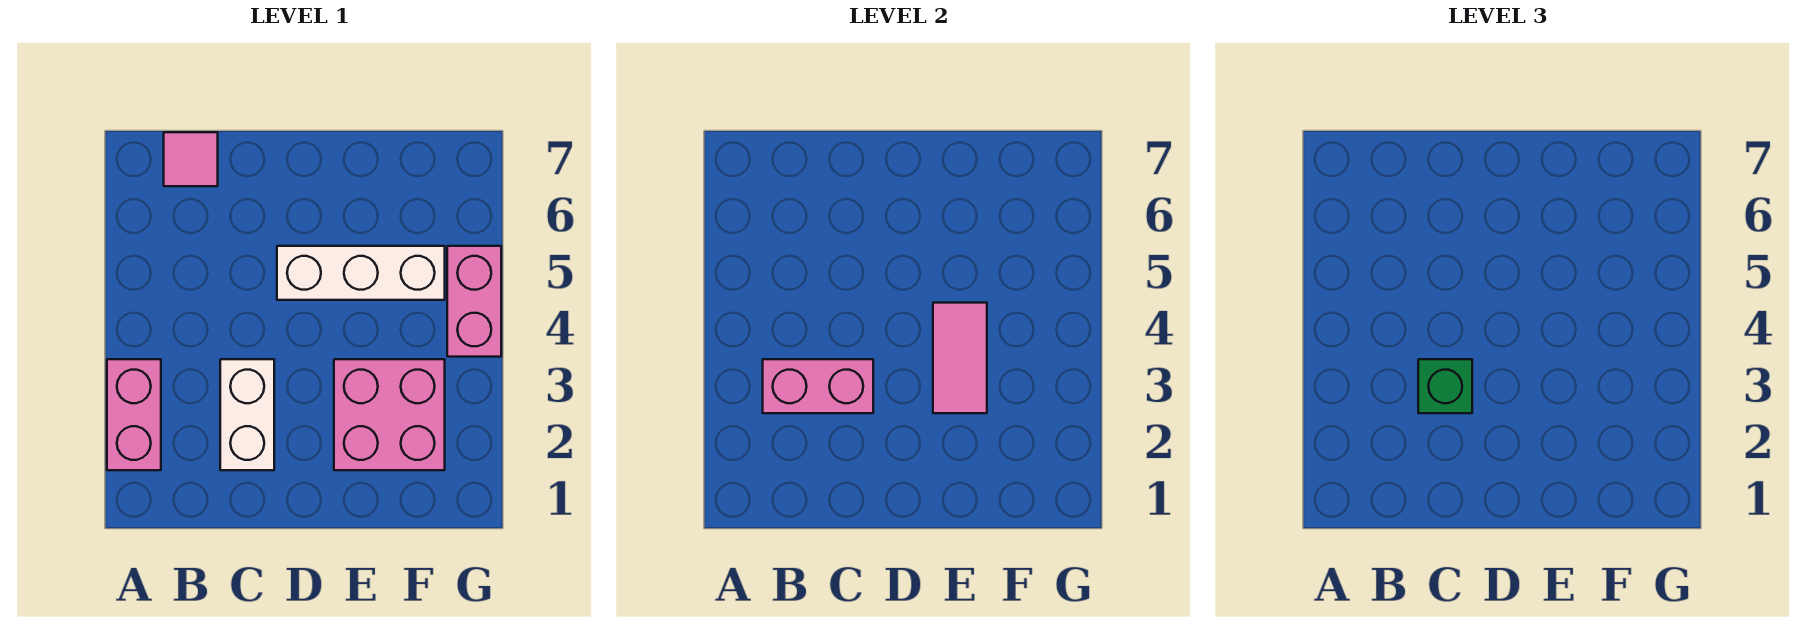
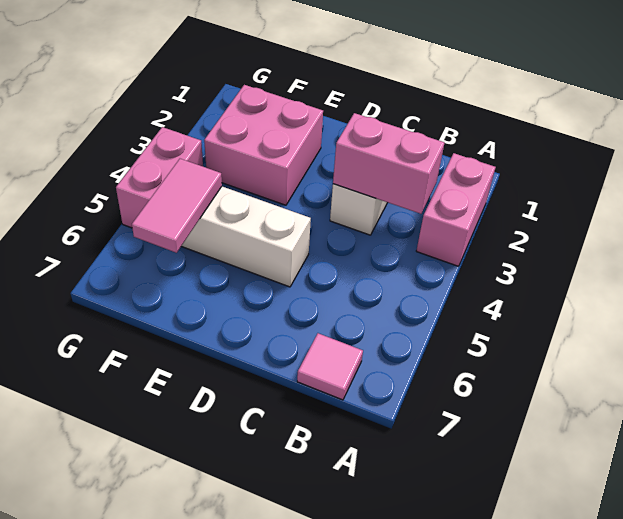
green 1x1 brick [1418,359,1472,413] -> none
pink 1x2 tile [933,303,987,413] -> pink 1x2 tile moved to [132,159,222,253]

